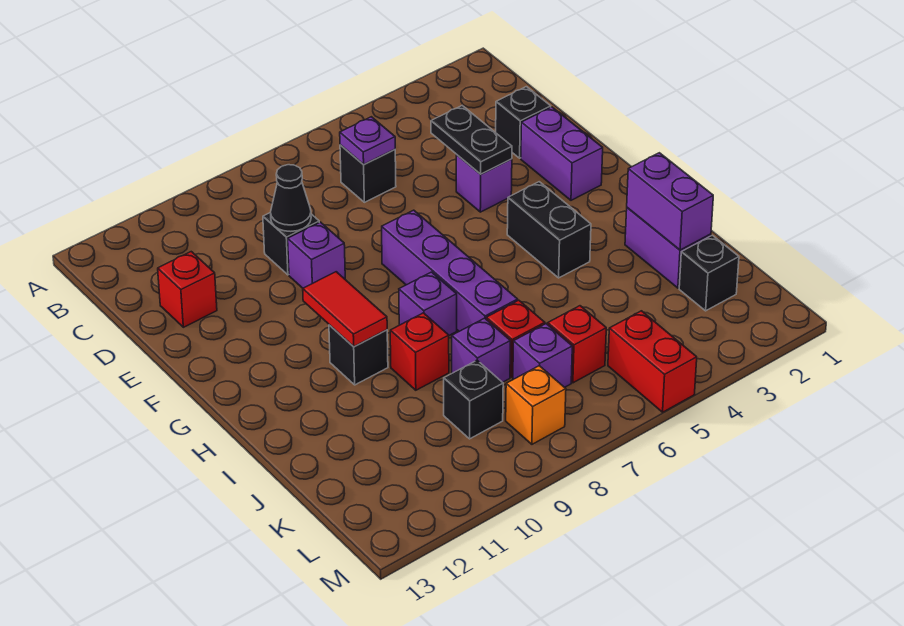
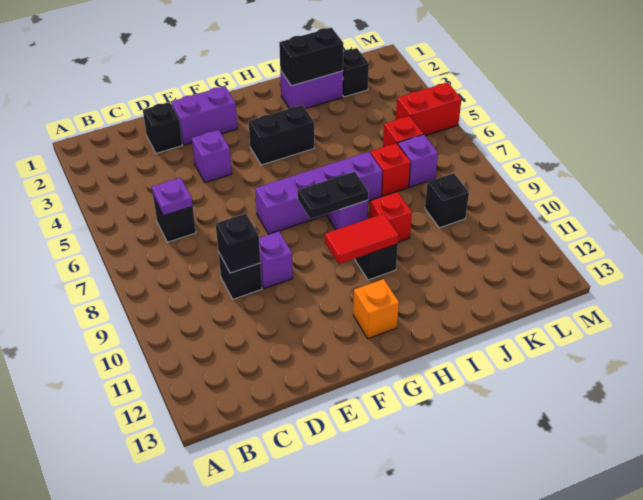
black 1x2 plate [431,106,512,174] -> black 1x2 plate moved to [297,172,368,219]
black 1x1 cone [271,165,311,231] -> black 1x1 brick [216,214,260,273]
red 1x1 brick [158,252,217,327] -> none
purple 1x2 brick [627,153,713,250] -> black 1x2 brick [279,28,344,86]
purple 1x1 brick [452,318,511,382] -> none
orange 1x1 brick [506,366,566,444] -> orange 1x1 brick moved to [353,279,399,339]

